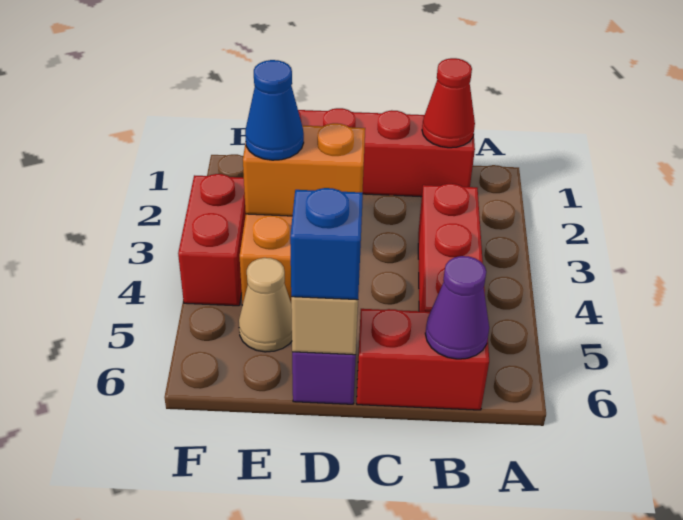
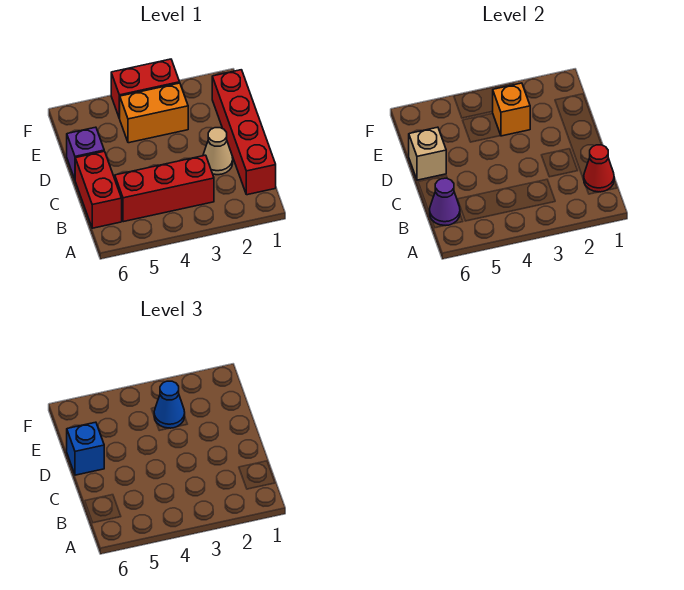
orange 1x2 brick [243,123,365,216] -> orange 1x1 brick [492,83,530,136]
tan 1x1 cone [239,258,292,352] -> tan 1x1 cone moved to [203,128,233,175]

